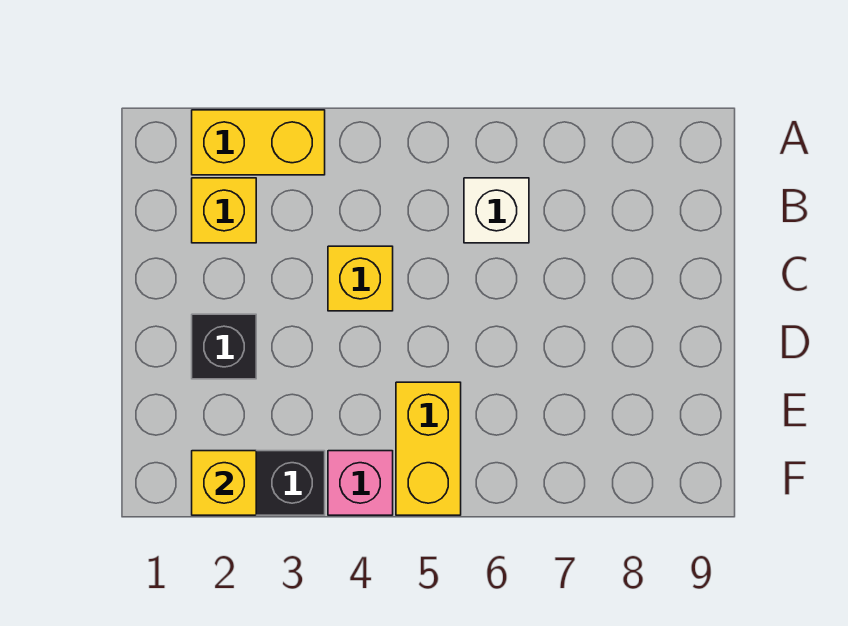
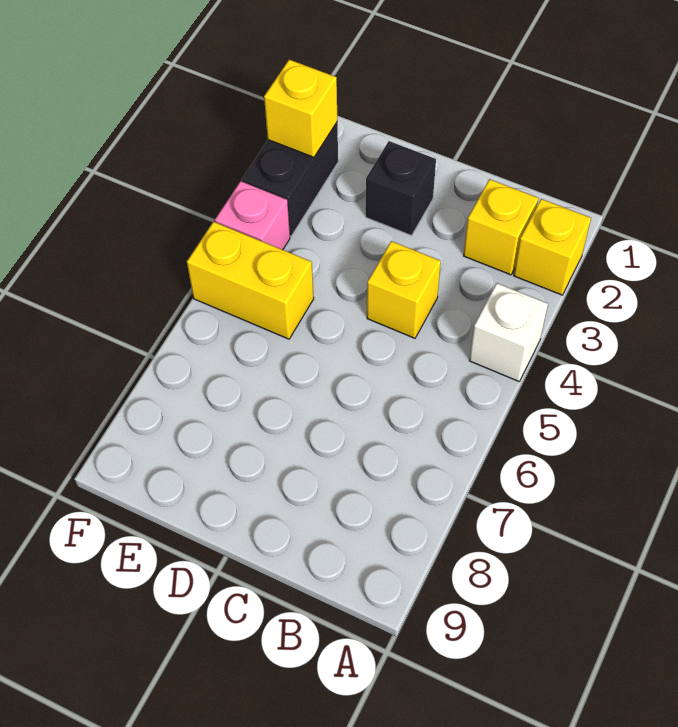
yellow 1x2 brick [192,110,325,175] -> yellow 1x1 brick [514,199,591,295]
white 1x1 brick [464,178,529,243] -> white 1x1 brick moved to [469,283,548,381]

